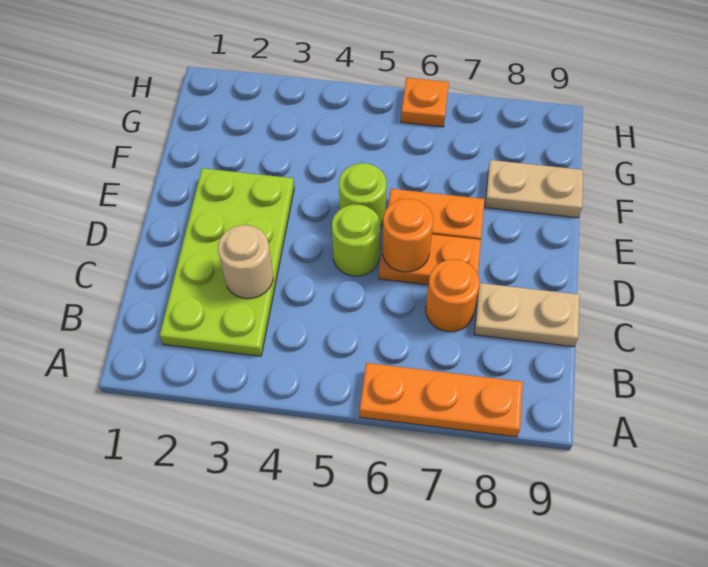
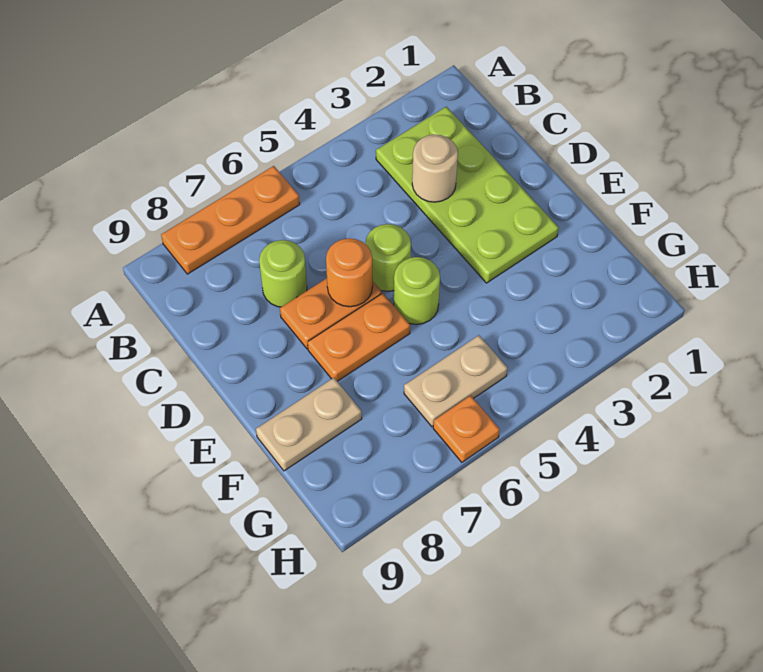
orange 1x1 round brick [426,260,480,332] -> lime 1x1 round brick [259,240,307,307]
tan 1x2 plate [474,283,580,347] -> tan 1x2 plate moved to [404,335,507,427]

